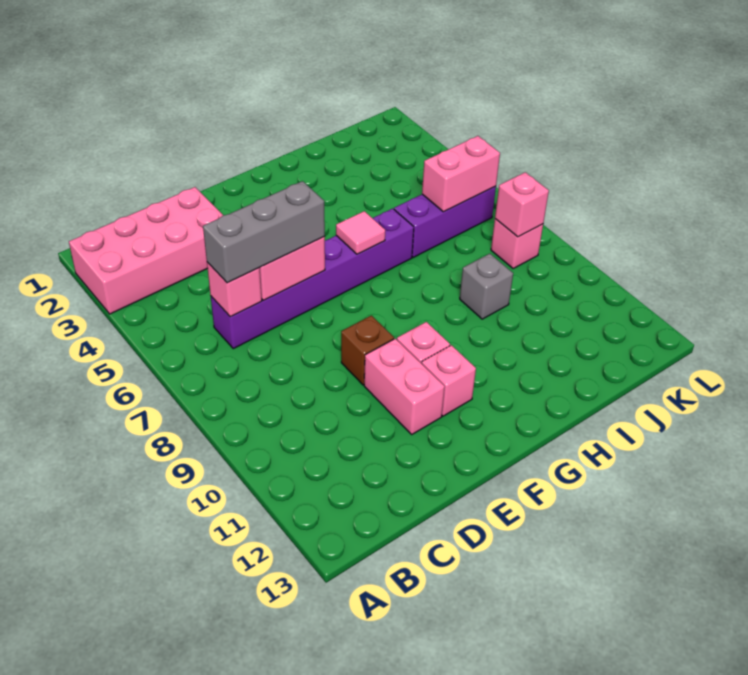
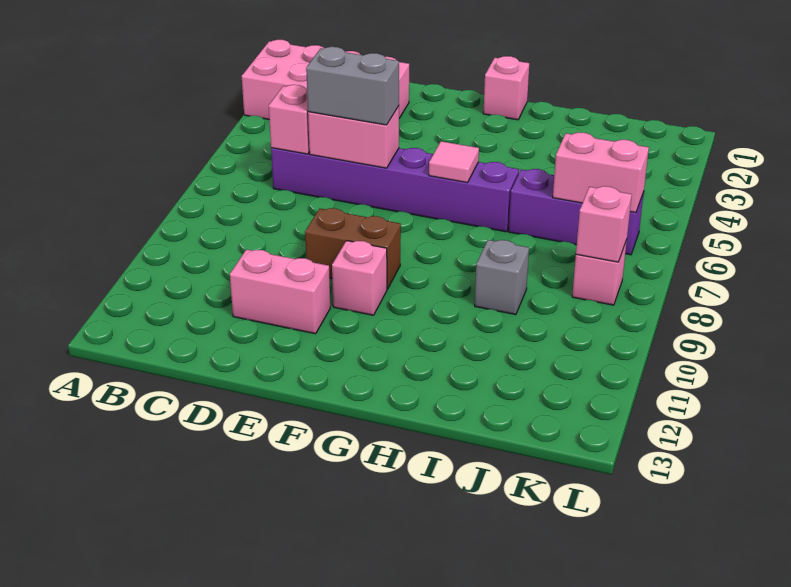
grey 1x3 brick [203,181,325,283] -> grey 1x2 brick [306,47,399,125]
brown 1x1 brick [341,316,394,385] -> brown 1x2 brick [305,208,401,289]
pink 1x2 brick [364,339,445,434] -> pink 1x2 brick turned to [230,249,330,334]
pink 1x1 brick [422,345,476,416] -> pink 1x1 brick moved to [483,56,529,120]

